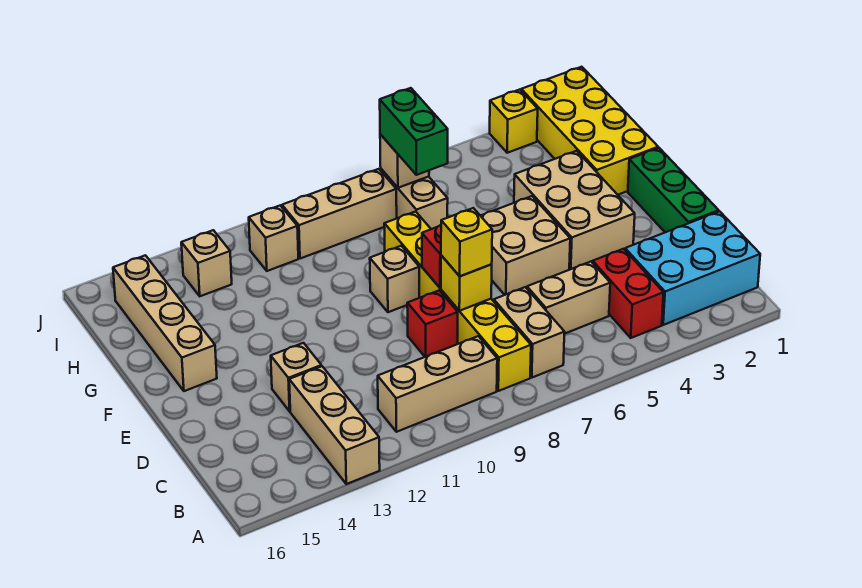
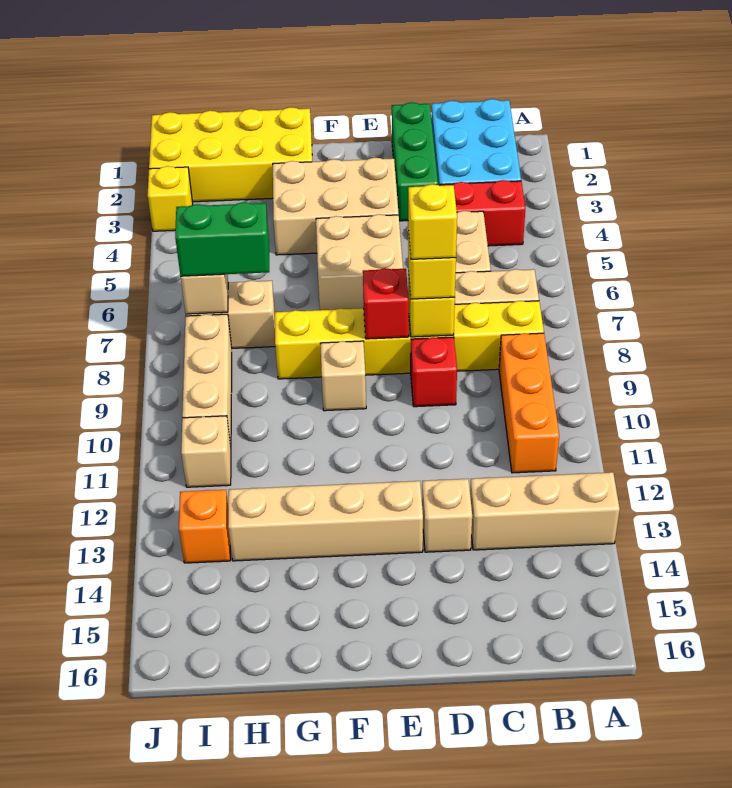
tan 1x3 brick [378,336,497,432] -> orange 1x3 brick [499,333,559,473]
green 1x3 brick [628,148,719,232] -> green 1x3 brick turned to [392,102,438,221]
none -> yellow 1x1 brick [408,184,457,259]
tan 1x4 brick [113,255,217,391] -> tan 1x4 brick moved to [228,481,423,561]
tan 1x1 brick [181,230,232,296] -> orange 1x1 brick [179,490,230,563]

